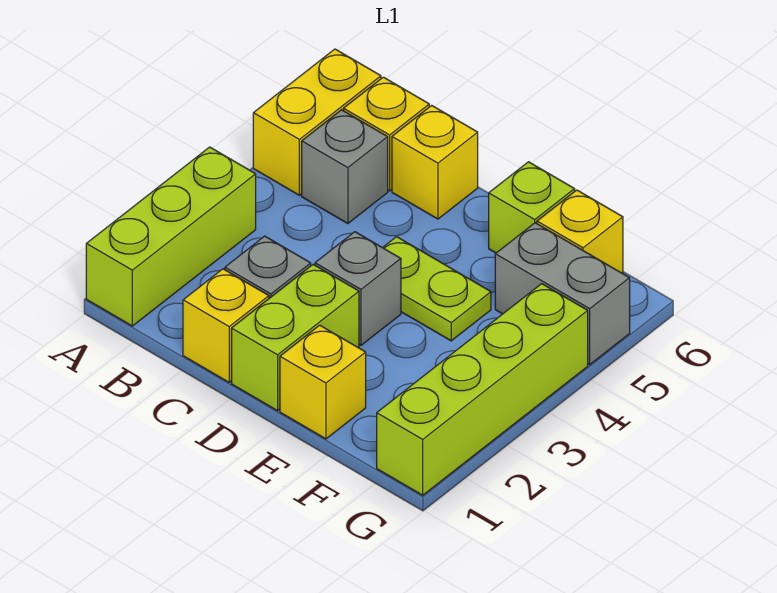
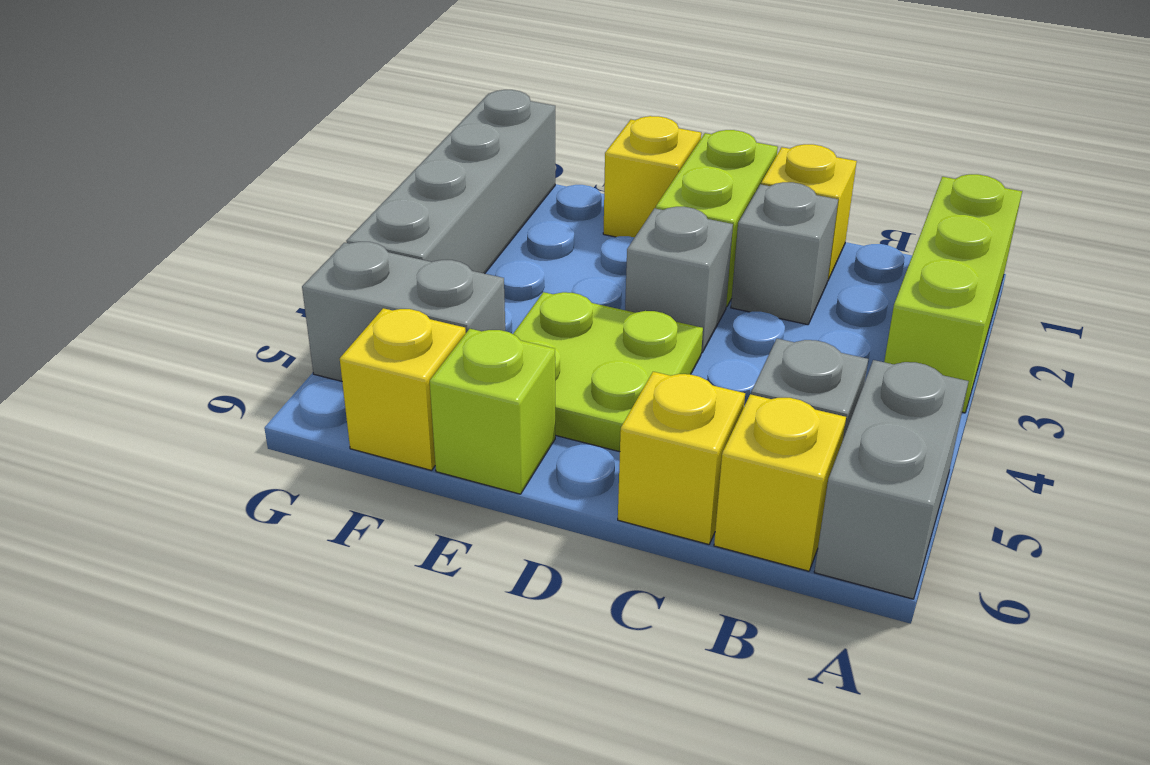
yellow 1x2 brick [253,49,381,195] -> grey 1x2 brick [814,360,969,599]
lime 1x2 plate [383,237,491,341] -> lime 2x2 plate [513,292,703,452]
lime 1x4 brick [377,284,588,495] -> grey 1x4 brick [346,90,555,274]

